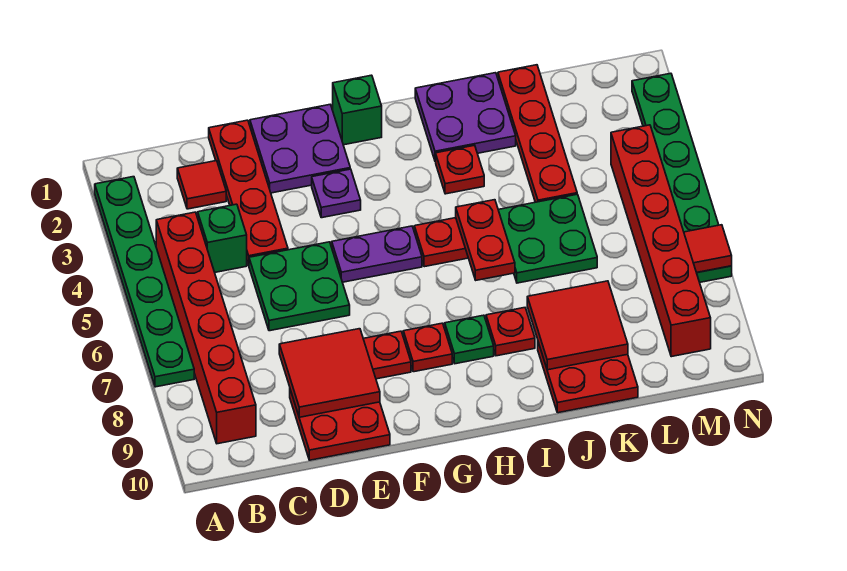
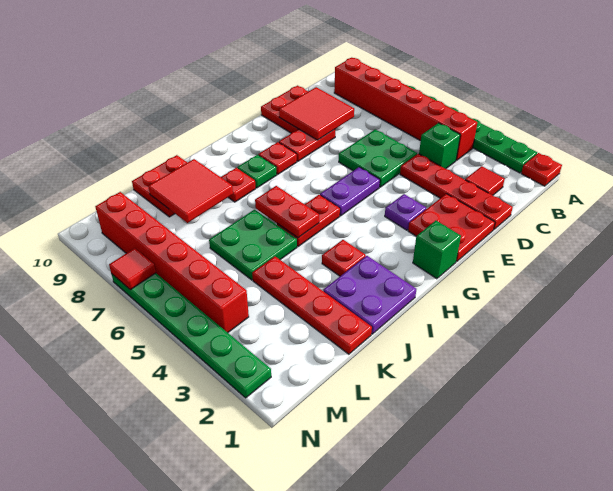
none -> red 1x1 plate [521,153,562,186]
purple 2x2 plate [250,105,350,193] -> red 2x2 plate [408,194,495,262]

